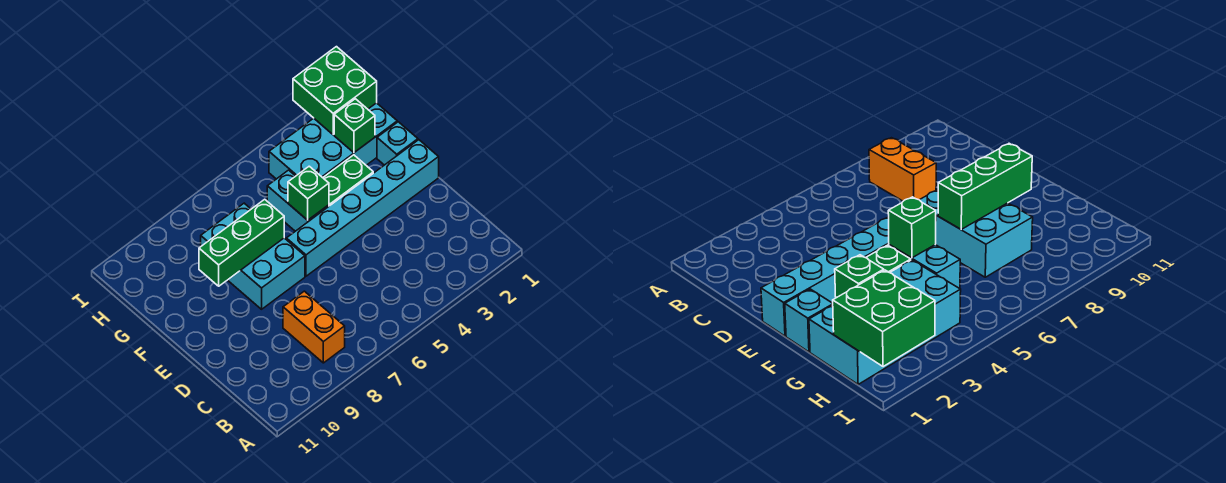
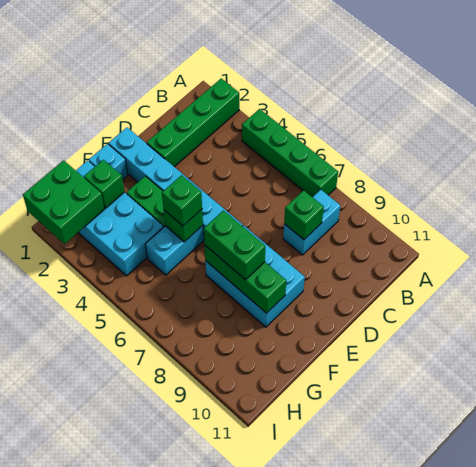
none -> green 1x4 brick [147,78,239,167]
none -> green 1x4 brick [242,109,338,197]
orange 1x2 brick [283,291,345,363] -> cyan 1x2 brick [283,190,340,255]
none -> green 1x1 brick [284,190,324,240]
cyan 2x3 brick [201,203,305,309] -> cyan 2x3 brick turned to [205,225,305,327]
none -> green 1x1 brick [162,175,202,226]
none -> green 1x2 brick [204,211,265,280]

